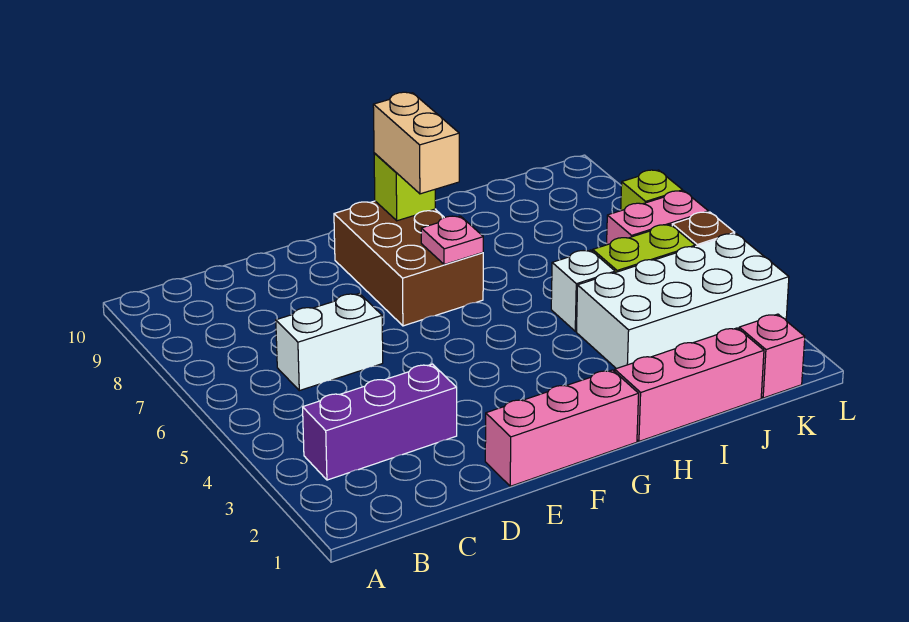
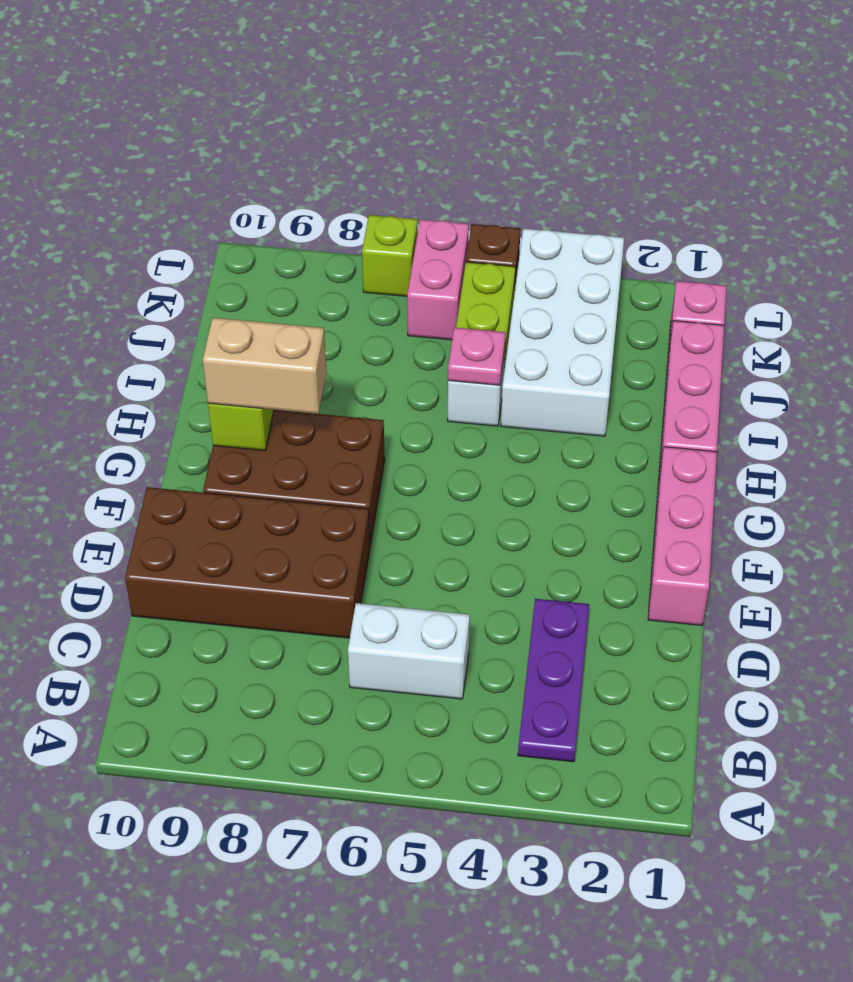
purple 1x3 brick [303,364,457,480] -> purple 1x3 plate [518,599,589,762]
white 1x2 brick [276,293,383,391] -> white 1x2 brick turned to [348,603,470,699]
none -> brown 2x4 brick [125,487,370,638]
pink 1x1 plate [421,216,483,265] -> pink 1x1 plate moved to [448,327,506,385]

